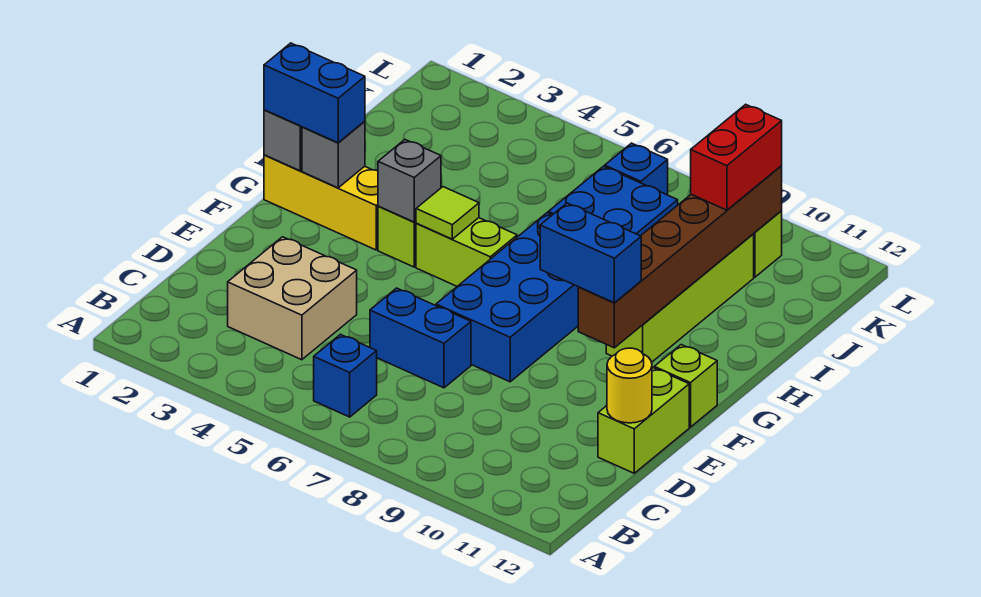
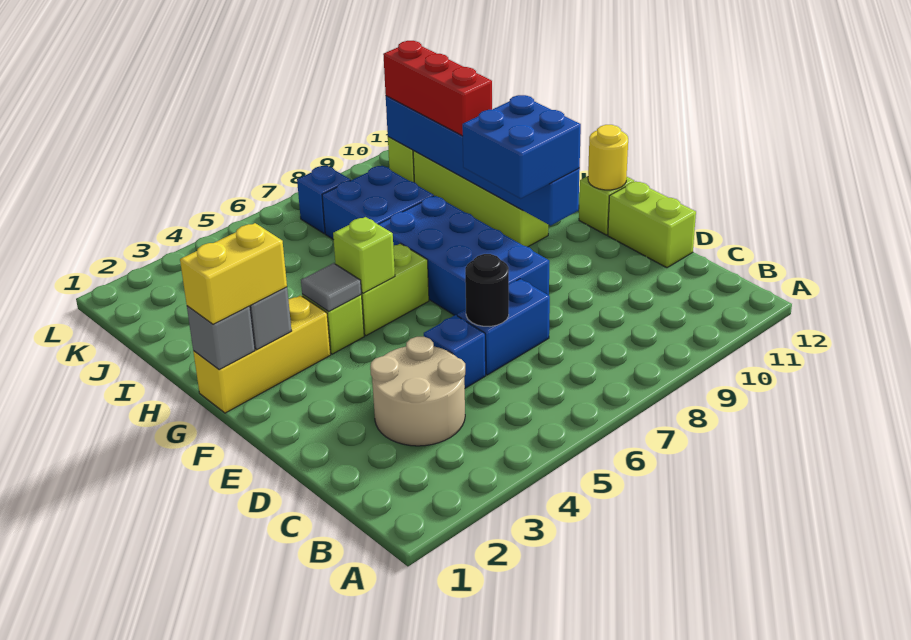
blue 1x1 brick [314,334,377,417] -> blue 1x1 brick moved to [424,315,486,388]
tan 2x2 brick [228,237,357,360] -> tan 2x2 round brick [370,337,465,446]
none -> black 1x1 round brick [465,254,509,327]
yellow 1x1 round brick [607,348,652,423] -> yellow 1x1 round brick moved to [588,125,628,190]
blue 1x2 brick [540,203,641,303] -> blue 2x2 brick [462,95,581,198]
brown 1x6 brick [578,166,782,348] -> blue 1x6 brick [386,96,580,225]
blue 1x2 brick [264,43,365,143] -> yellow 1x2 brick [180,223,287,324]
grey 1x1 brick [378,140,441,222] -> grey 1x1 tile [301,263,361,312]
lime 1x1 tile [416,187,479,239] -> lime 1x1 brick [333,217,395,293]
red 1x2 brick [691,104,782,210] -> red 1x3 brick [383,41,492,136]

